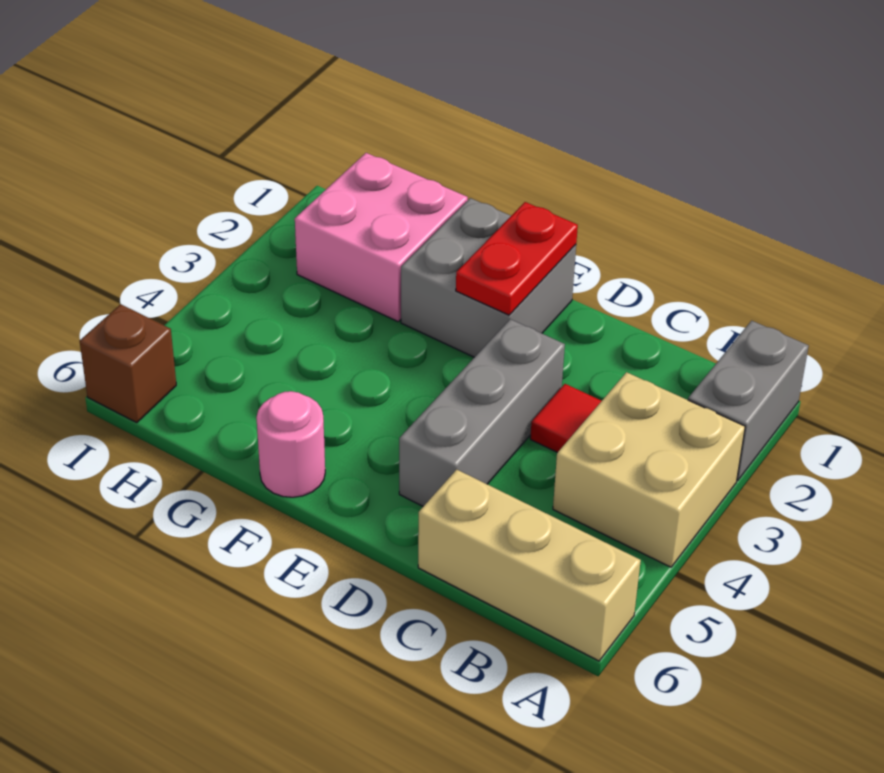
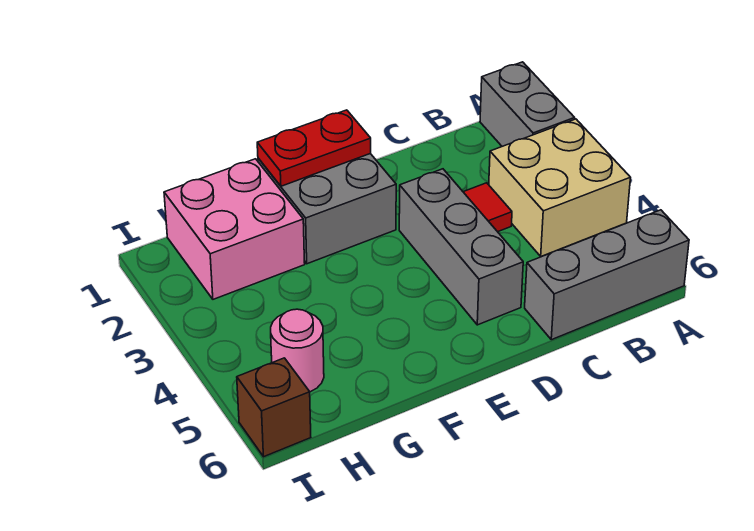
tan 1x3 brick [418,470,641,661] -> grey 1x3 brick [525,210,689,340]
red 1x2 plate [456,202,578,315] -> red 1x2 plate turned to [257,110,371,186]
pink 1x1 round brick [256,391,325,497] -> pink 1x1 round brick moved to [271,309,324,392]

